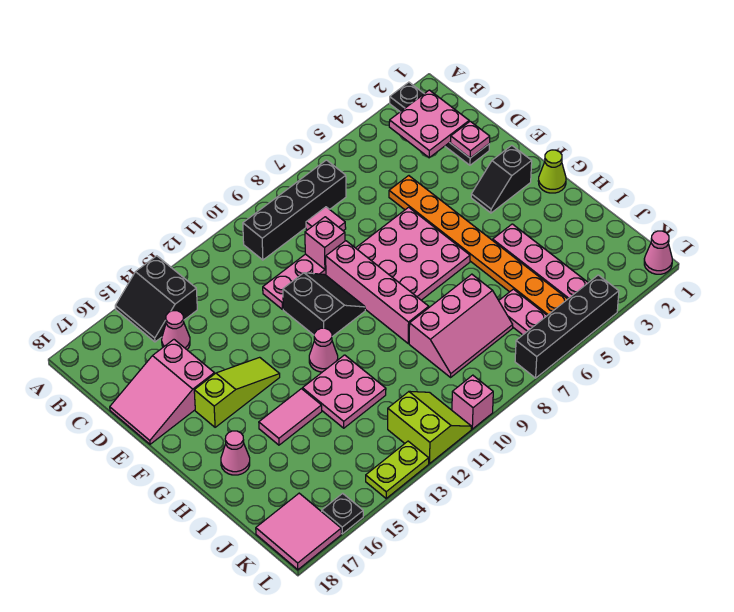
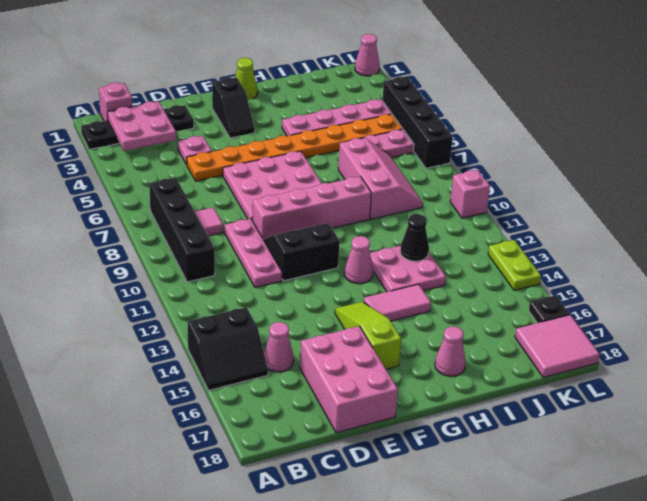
pink 1x1 plate [451,121,490,158] -> pink 1x1 plate moved to [178,136,212,165]
pink 1x1 brick [305,217,345,269] -> pink 1x1 brick moved to [99,83,132,121]
pink 2x3 slope [110,340,214,444] -> pink 2x3 brick [300,326,398,433]
pink 1x2 tile [259,389,322,445] -> pink 1x2 tile turned to [364,284,431,321]
none -> black 1x1 cone [400,214,429,261]
lime 2x2 slope [388,391,471,464] -> none

